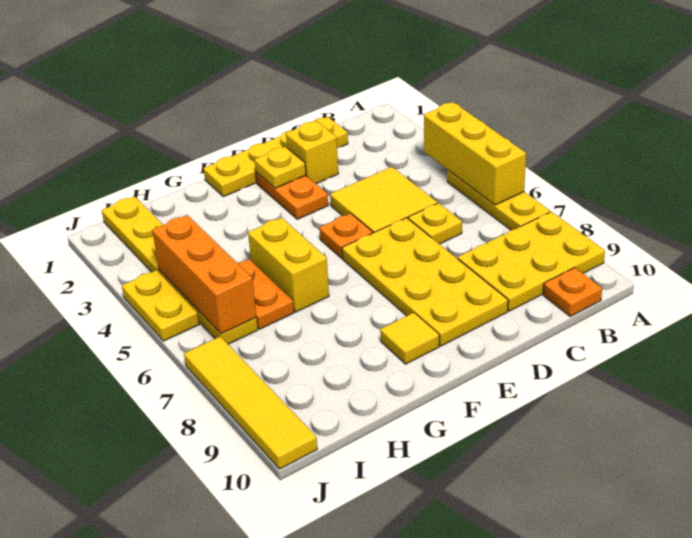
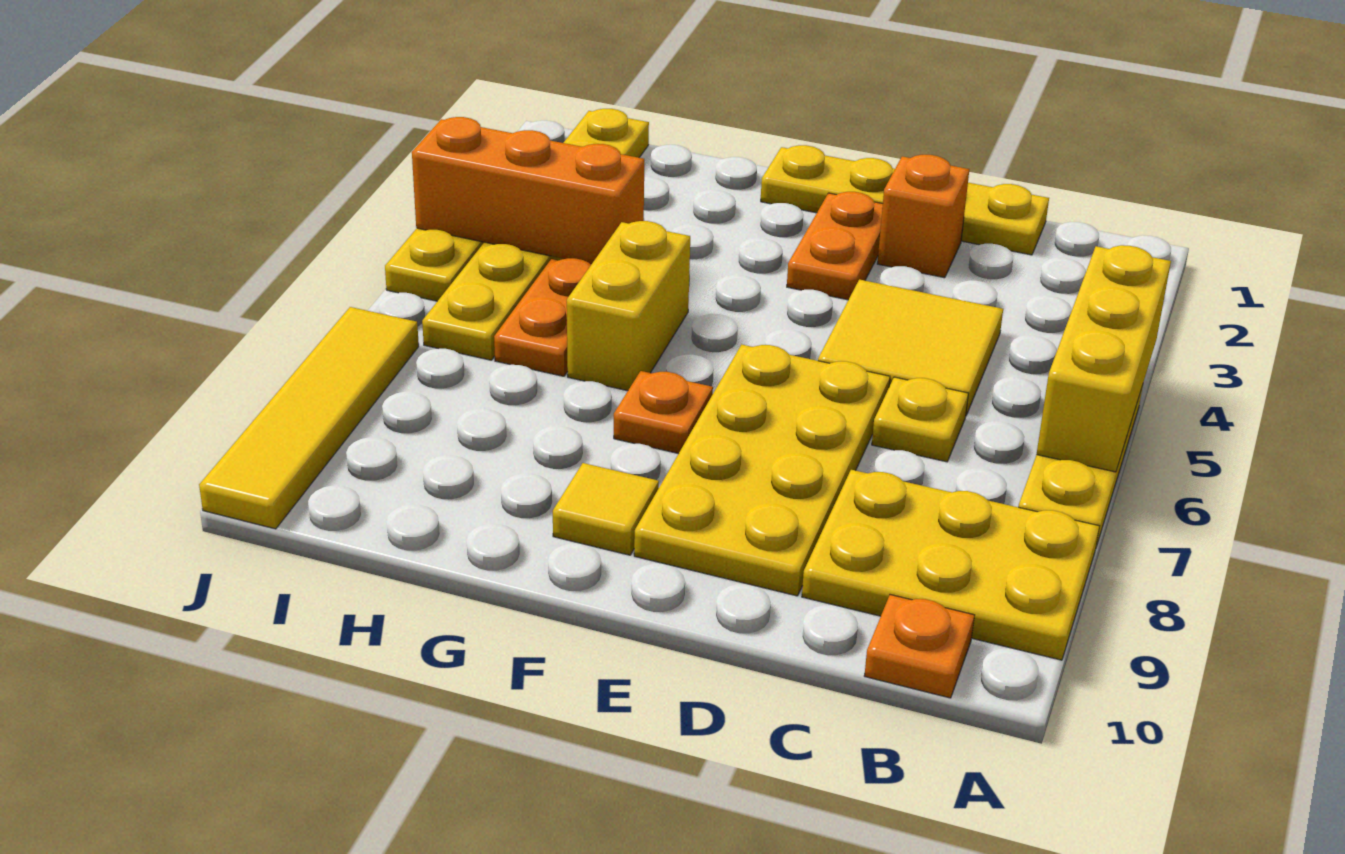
yellow 1x1 brick [286,121,338,184] -> orange 1x1 brick [877,155,969,278]
yellow 1x1 plate [255,147,306,188] -> none
orange 1x1 plate [319,213,373,258] -> orange 1x1 plate moved to [614,371,713,454]
orange 1x3 brick [152,215,256,334] -> orange 1x3 brick turned to [412,117,644,264]

